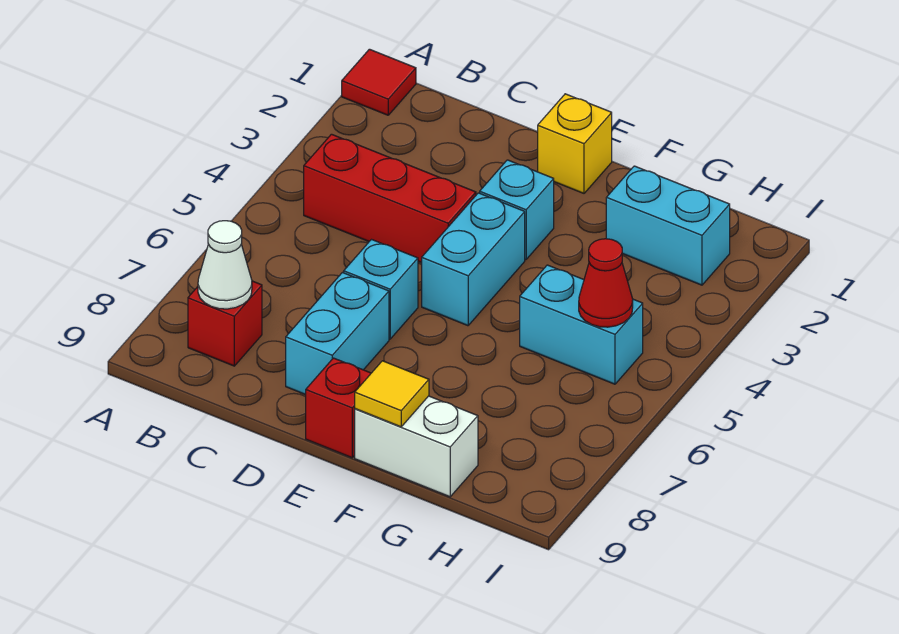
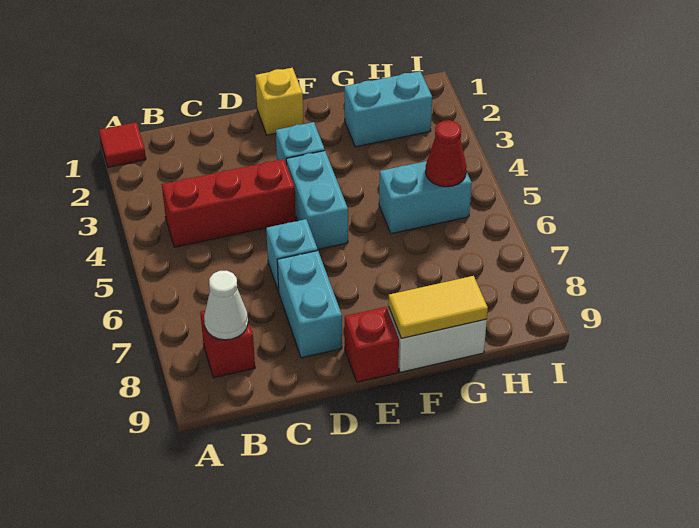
yellow 1x1 tile [355,361,429,427] -> yellow 1x2 tile [388,276,488,338]

